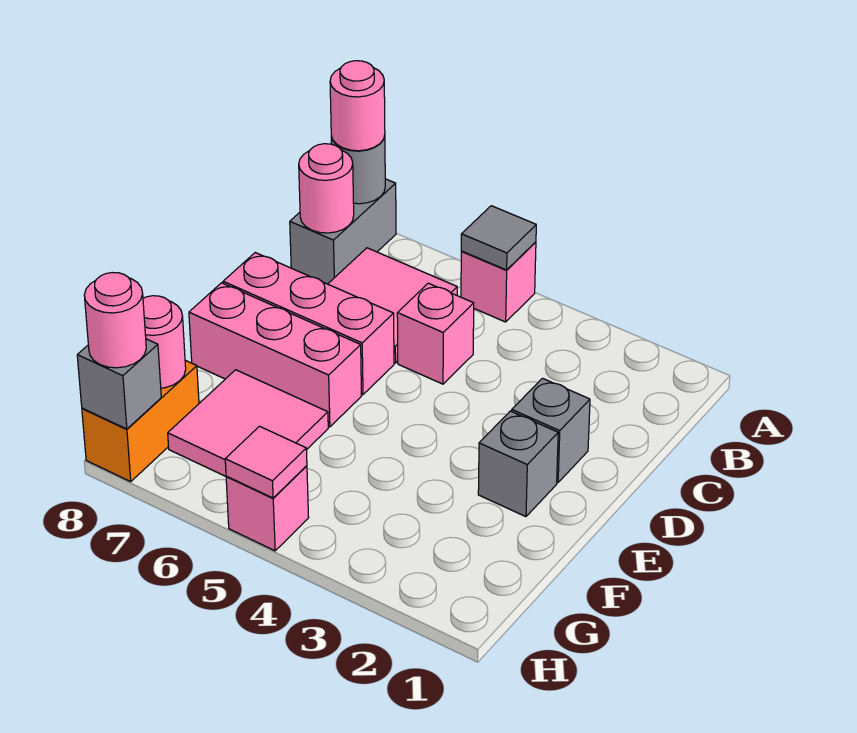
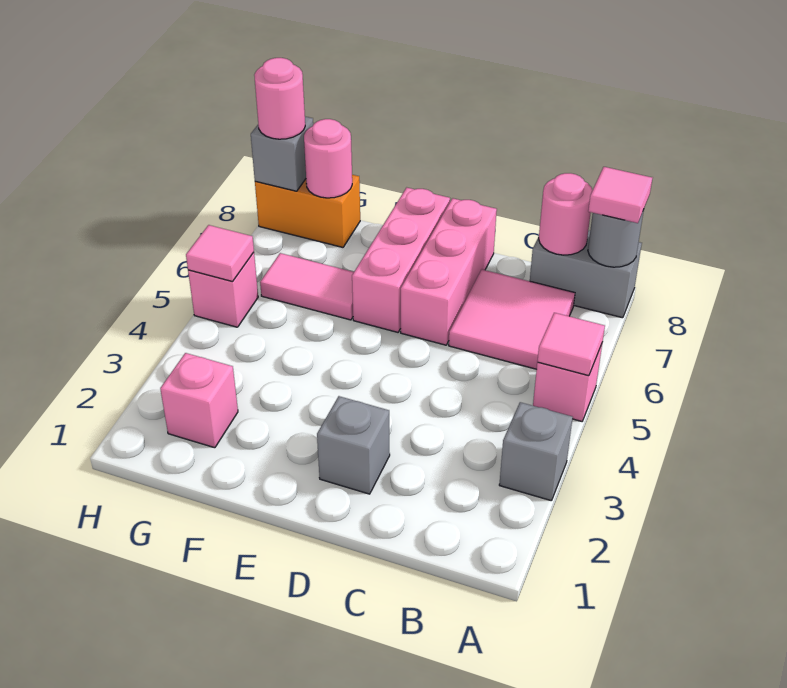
grey 1x1 tile [461,206,536,270] -> pink 1x1 tile [537,313,605,376]
pink 1x1 round brick [330,61,385,151] -> pink 1x1 tile [588,167,652,223]
pink 1x1 brick [397,283,474,384] -> pink 1x1 brick moved to [160,353,238,448]
grey 1x1 brick [478,411,558,517] -> grey 1x1 brick moved to [499,402,573,501]
pink 2x2 tile [168,370,328,476] -> pink 1x2 tile [260,253,354,320]

